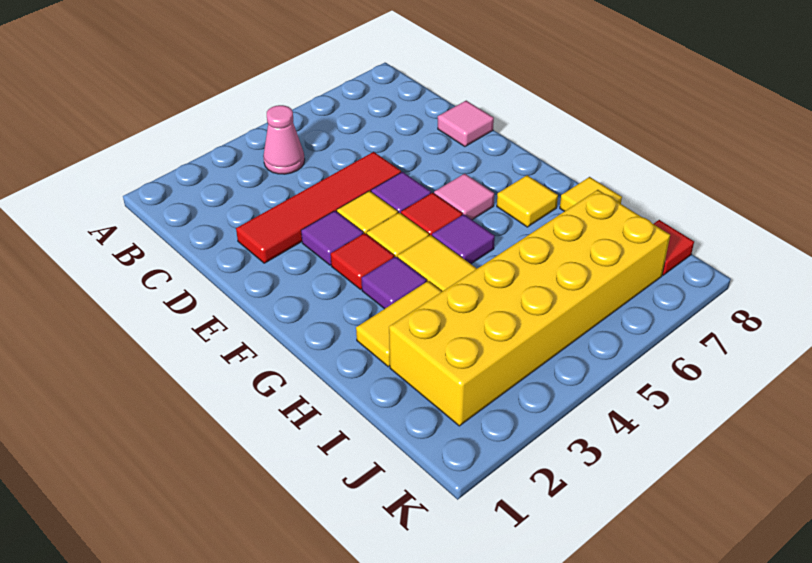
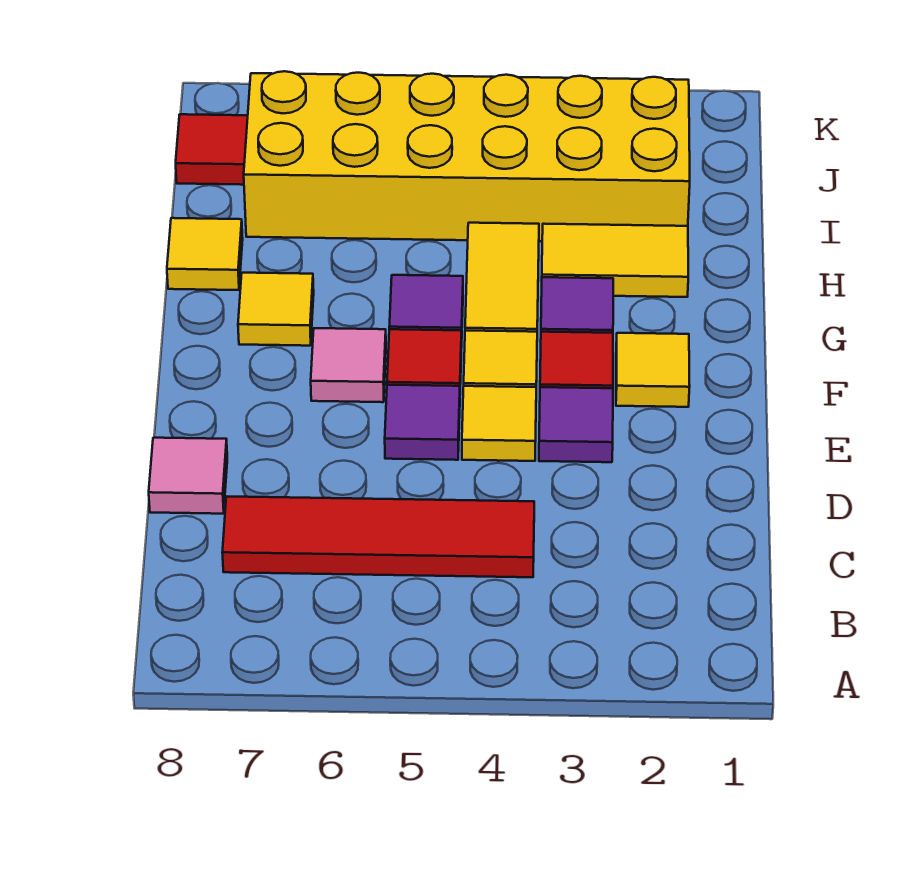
pink 1x1 cone [263,105,305,174] -> none
red 1x4 tile [236,152,401,263] -> red 1x4 tile moved to [222,497,534,577]
none -> yellow 1x1 tile [616,333,690,407]

